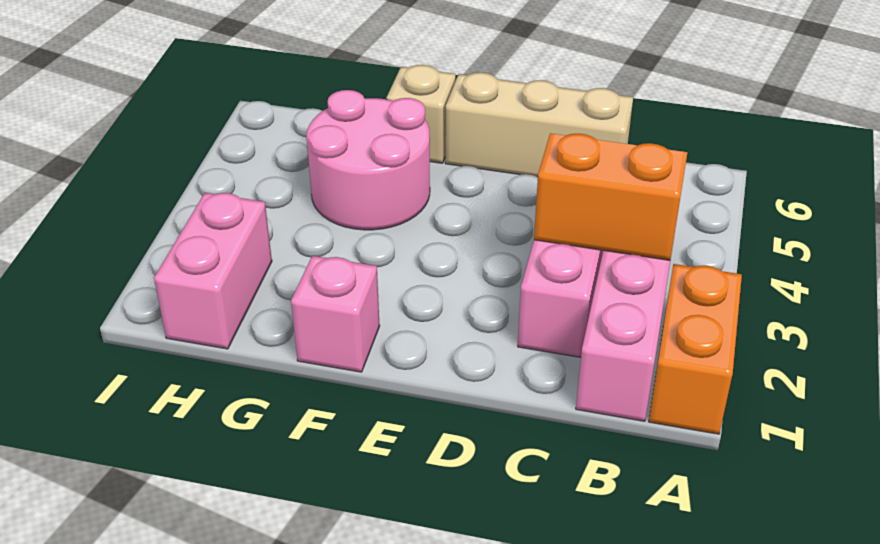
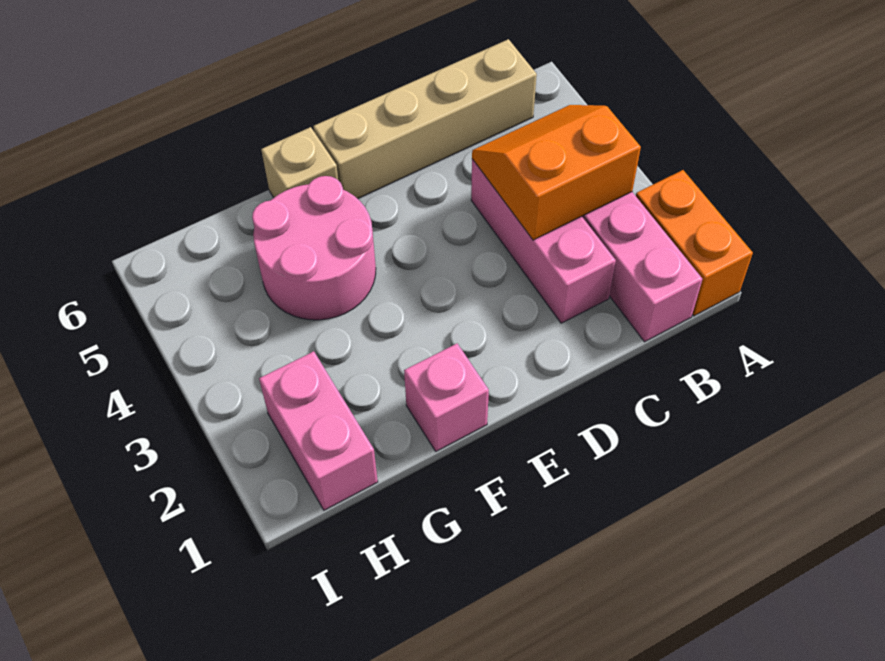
tan 1x3 brick [445,72,633,177] -> tan 1x4 brick [313,39,537,199]

